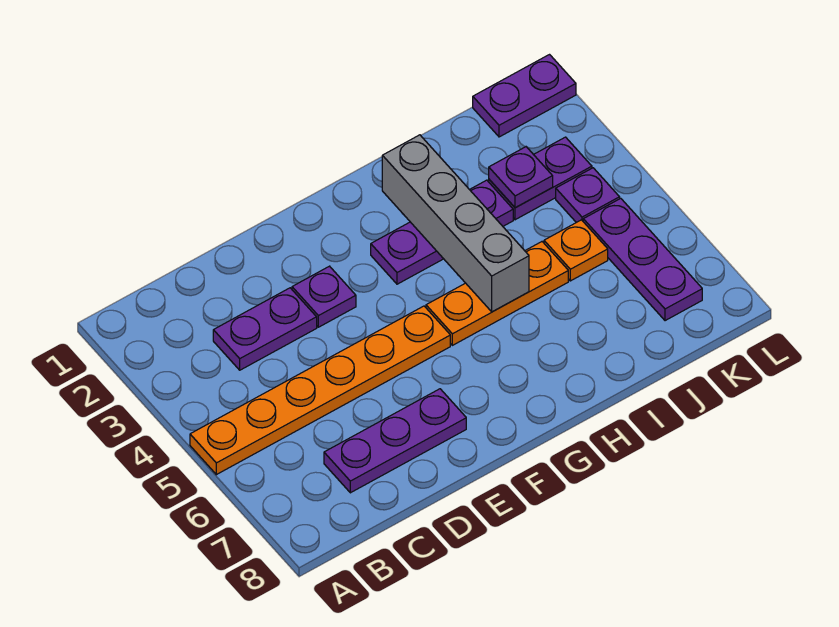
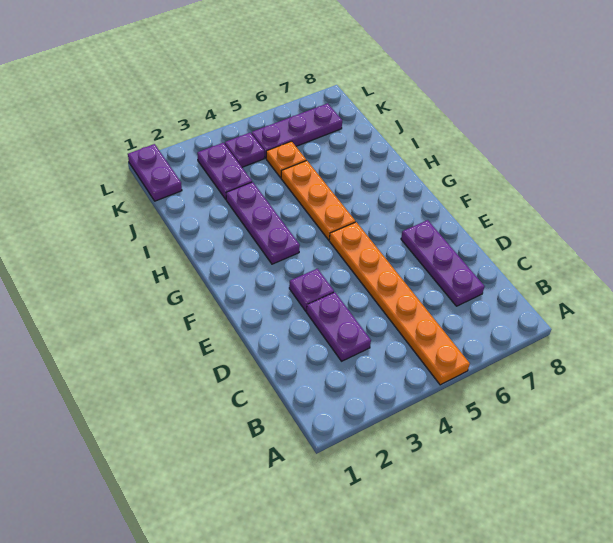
grey 1x4 brick [382,135,529,312] -> none
purple 1x1 plate [489,147,553,208] -> none

